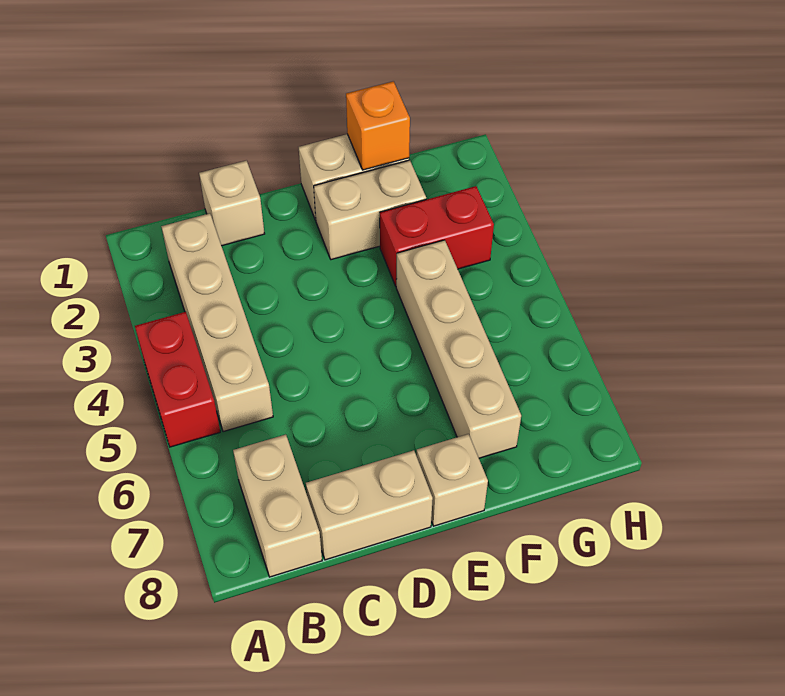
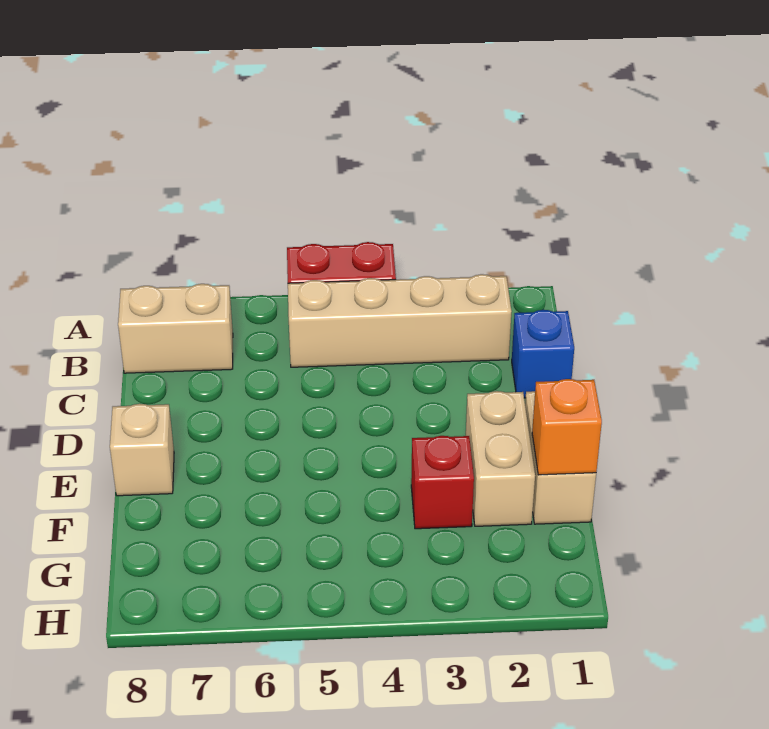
tan 1x1 brick [199,160,265,246] -> blue 1x1 brick [512,310,574,398]
tan 1x2 brick [306,450,433,560] -> none
red 1x2 brick [380,186,494,286] -> red 1x1 brick [411,436,474,529]
tan 1x4 brick [396,240,521,458] -> none

